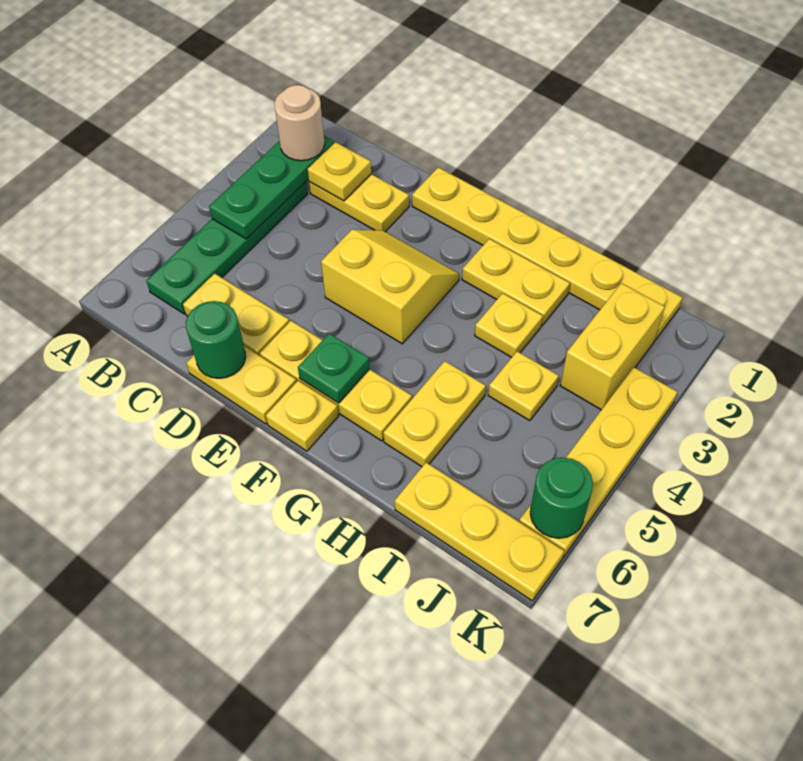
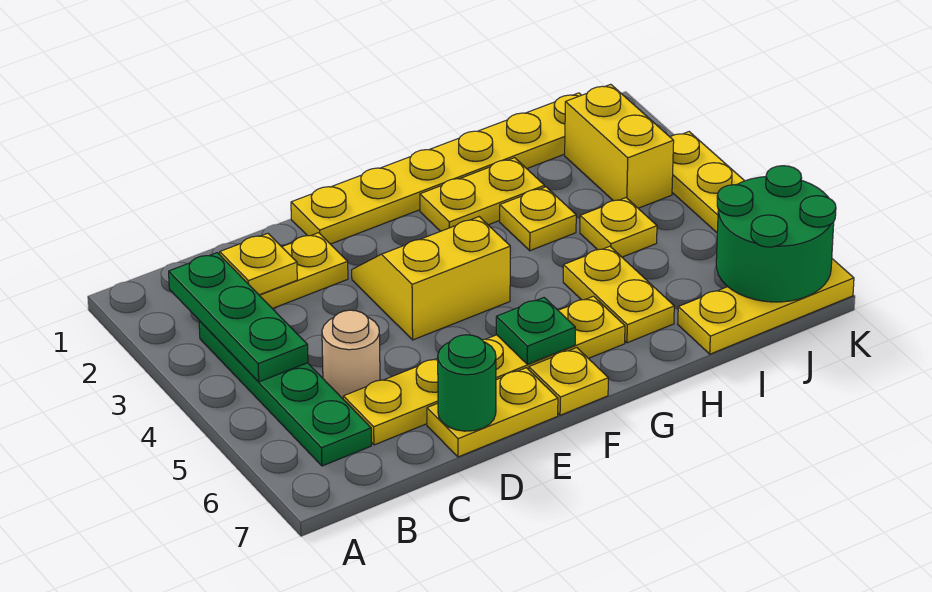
tan 1x1 round brick [274,85,325,161] -> tan 1x1 round brick moved to [322,310,380,399]
green 1x1 round brick [530,457,593,538] -> green 2x2 round brick [716,166,836,302]

